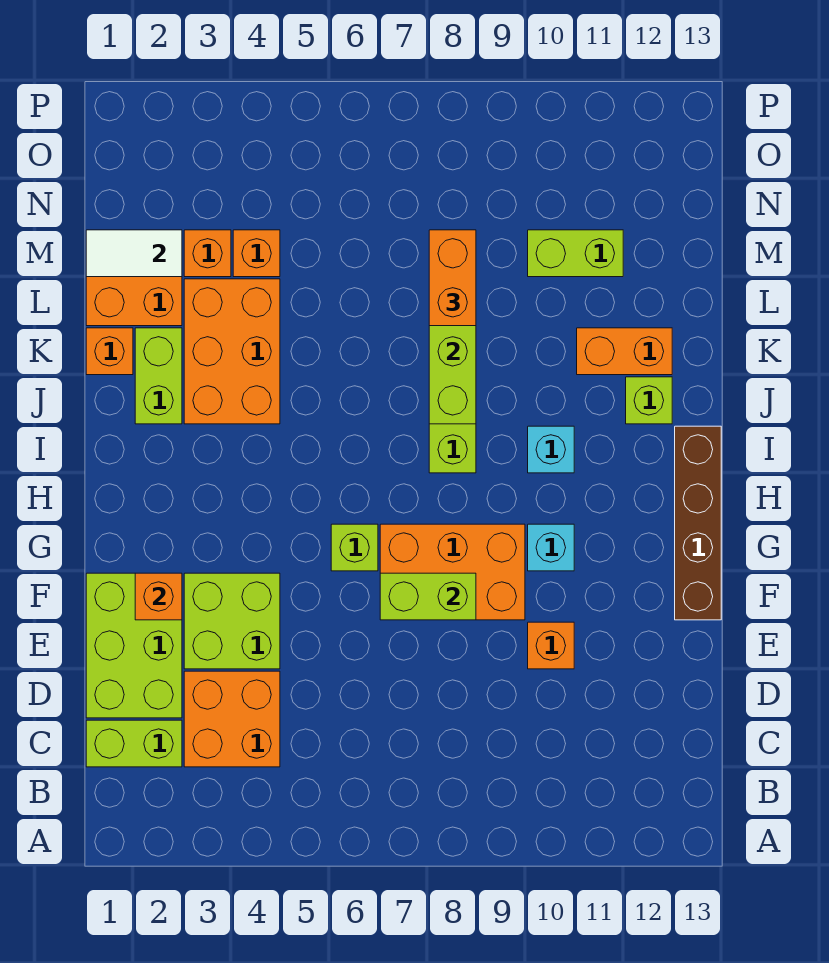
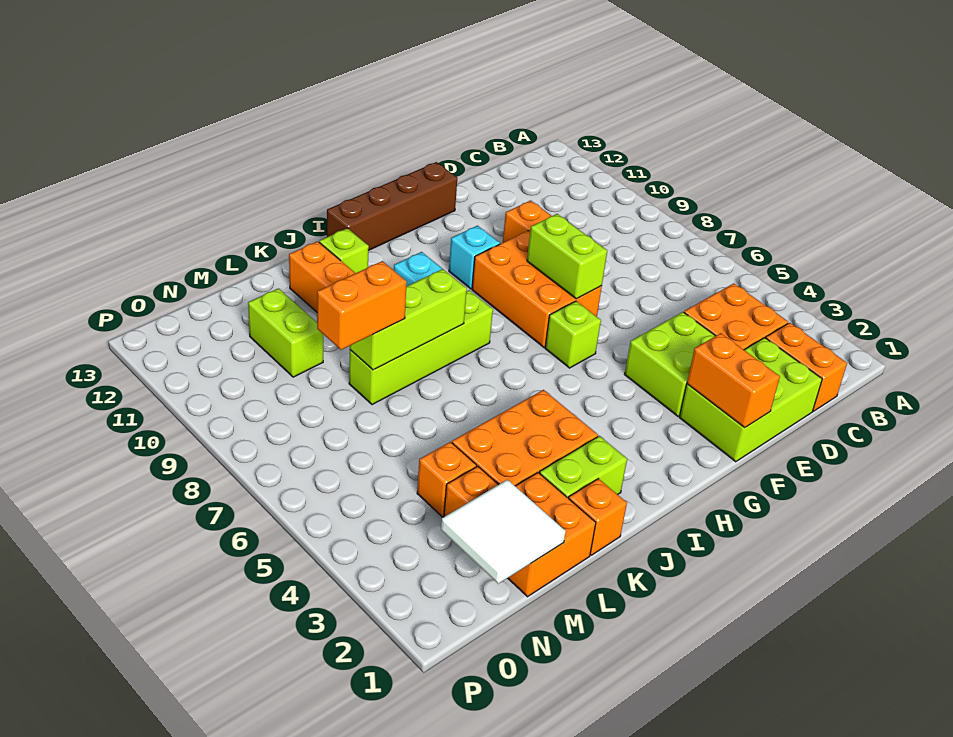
lime 1x2 brick [86,720,182,767] -> orange 1x2 brick [766,323,847,411]
orange 1x1 brick [135,573,182,620] -> orange 1x2 brick [687,333,780,428]
white 1x2 tile [86,230,182,277] -> white 2x2 tile [441,480,566,584]

